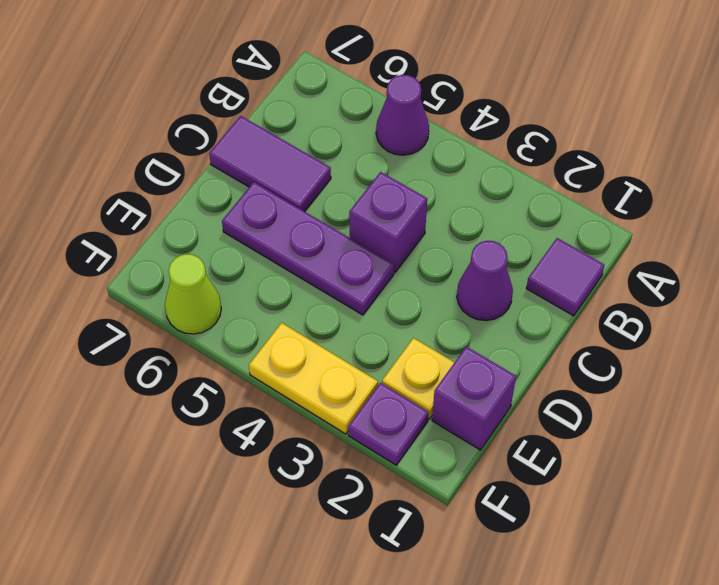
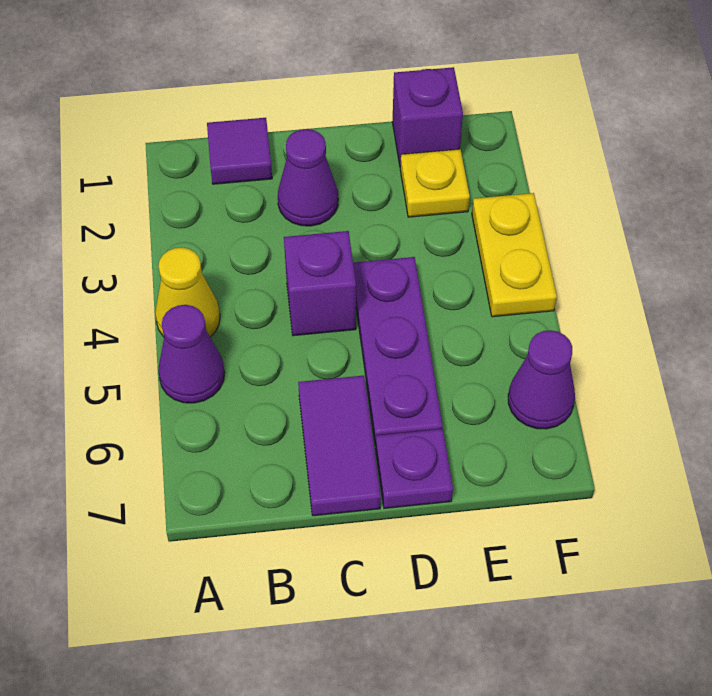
none -> yellow 1x1 cone [155,247,220,337]
purple 1x1 plate [348,383,429,465] -> purple 1x1 plate moved to [376,429,453,508]
lime 1x1 cone [165,254,221,334] -> purple 1x1 cone [508,330,575,429]

